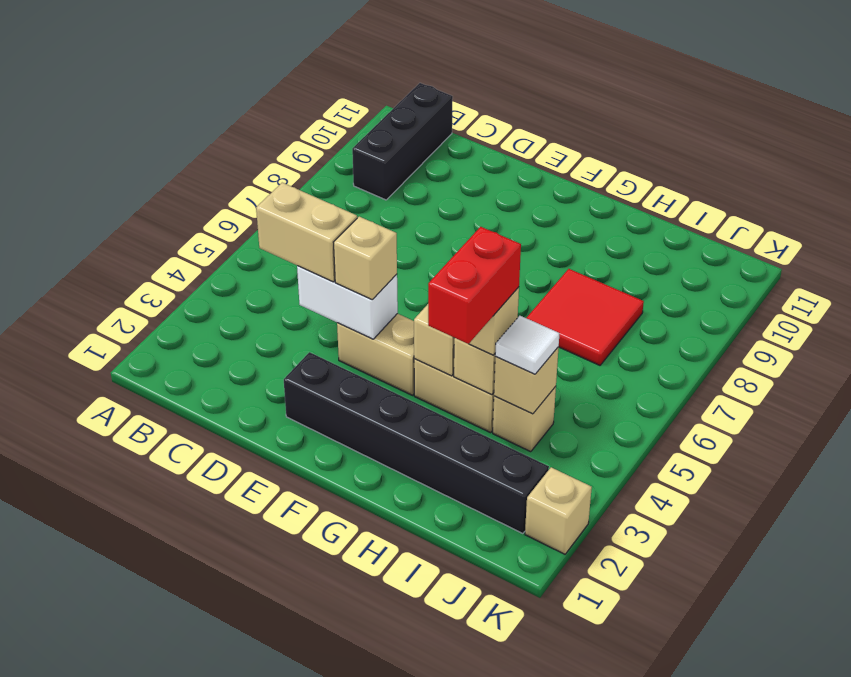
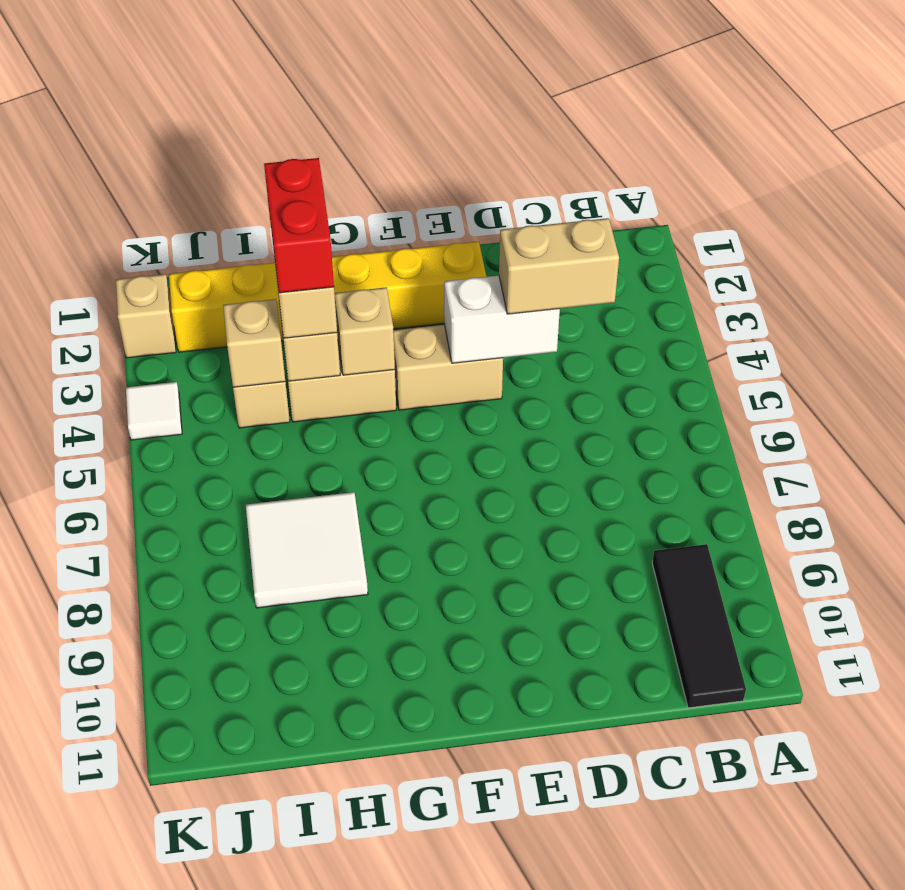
black 1x3 brick [352,83,453,200] -> black 1x3 tile [652,544,746,708]
black 1x6 brick [284,352,549,534] -> yellow 1x6 brick [169,242,486,352]
tan 1x1 brick [334,217,397,300] -> none
red 2x2 tile [527,269,644,365] -> white 2x2 tile [246,492,368,608]
white 1x1 tile [495,316,559,374] -> white 1x1 tile moved to [126,382,182,440]

